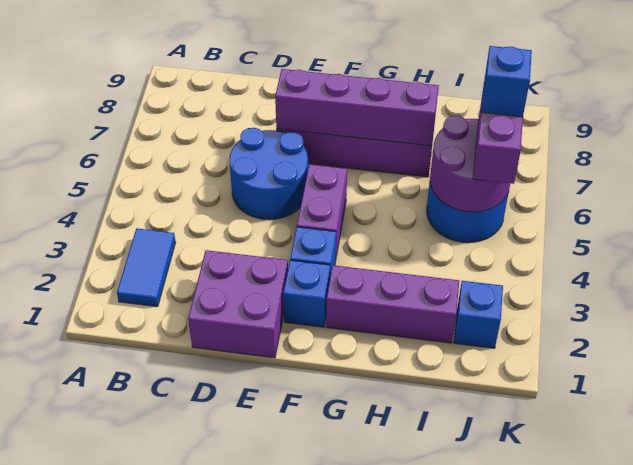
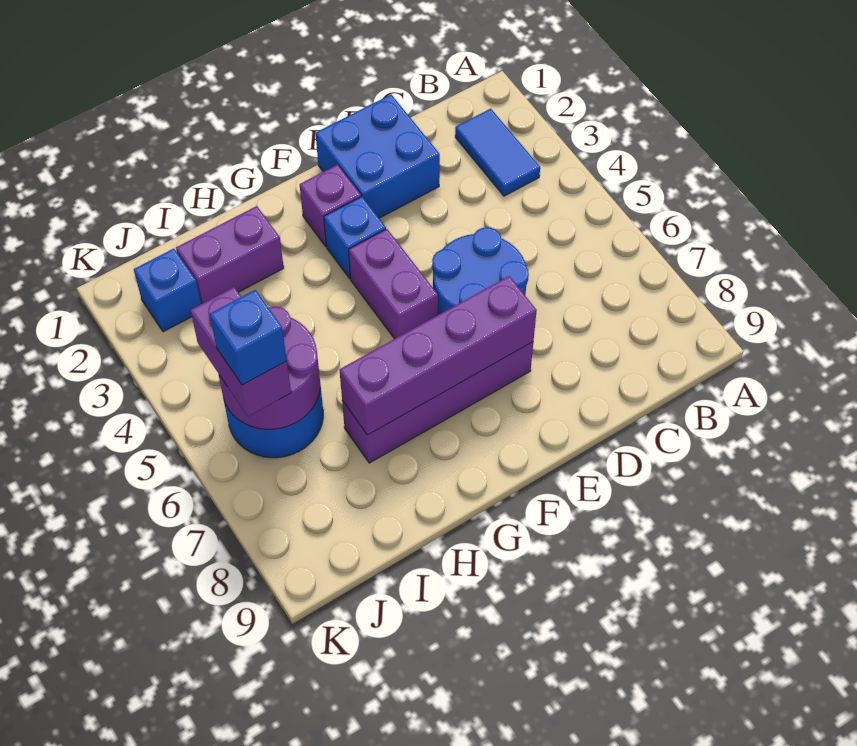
purple 2x2 brick [188,250,288,358] -> blue 2x2 brick [316,95,440,218]
blue 1x1 brick [283,260,330,327] -> purple 1x1 brick [300,165,361,246]
purple 1x3 brick [326,265,459,343] -> purple 1x2 brick [176,206,284,304]

